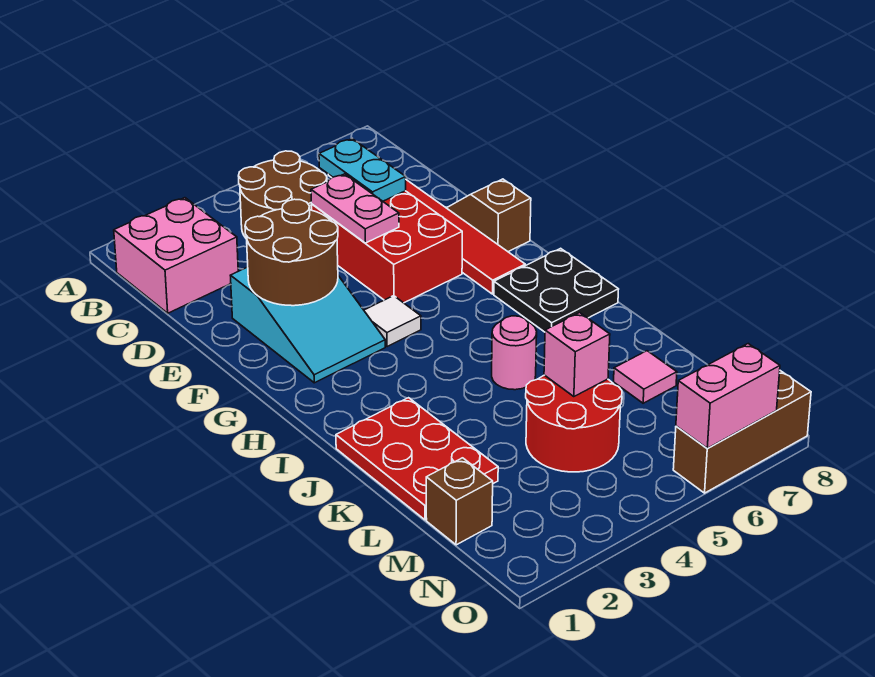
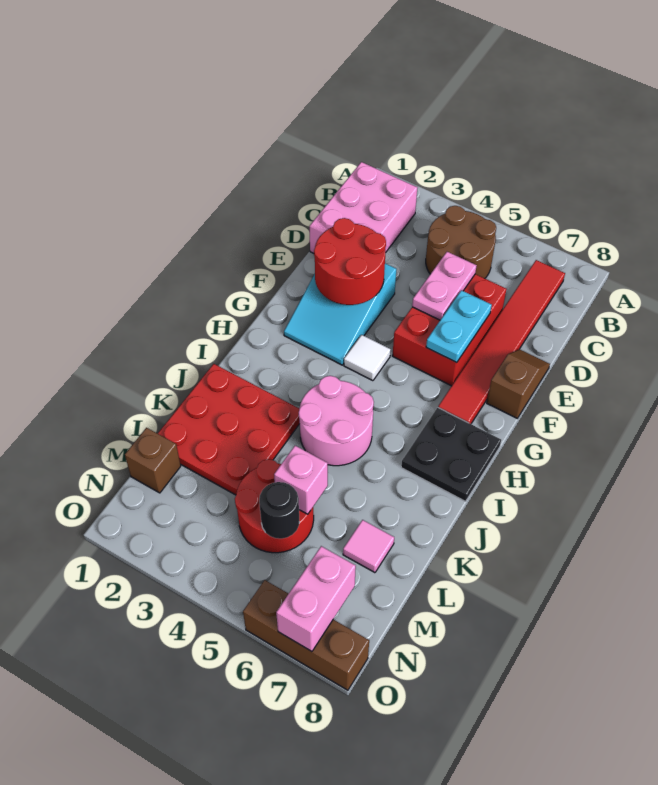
pink 2x2 brick [114,198,238,313] -> pink 2x3 brick [310,162,418,253]
cyan 1x2 plate [319,139,406,201] -> cyan 1x2 plate moved to [426,290,492,363]
brown 2x2 round brick [245,199,338,306] -> red 2x2 round brick [314,218,386,305]
red 2x3 plate [336,398,498,520] -> red 3x3 plate [158,364,300,495]
pink 1x1 round brick [492,316,537,390] -> pink 2x2 round brick [299,376,374,466]
none -> black 1x1 round brick [259,482,299,539]
pink 1x2 brick [676,344,780,448] -> pink 1x2 brick turned to [276,546,356,651]

